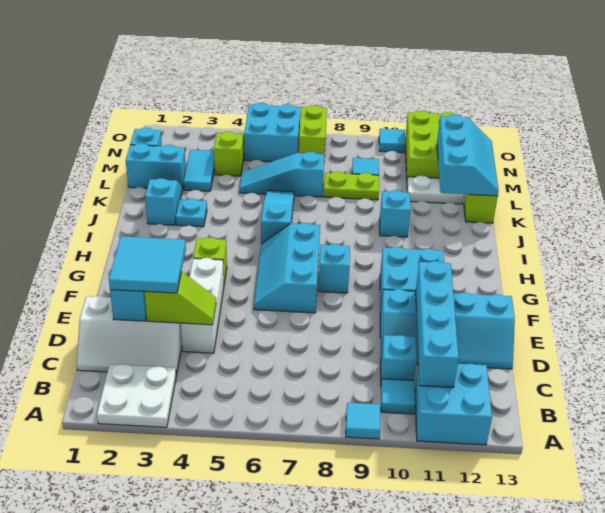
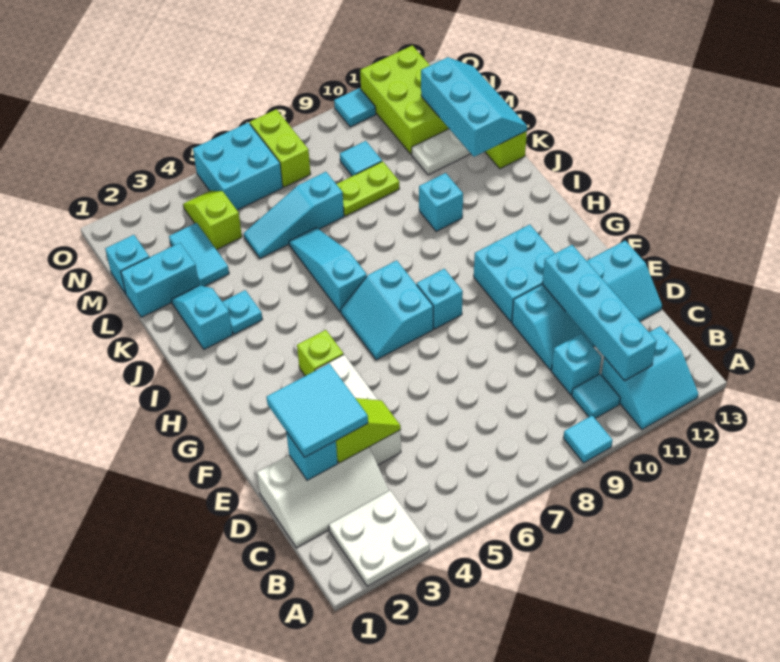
cyan 2x2 brick [415,363,492,445] -> cyan 2x2 slope [601,326,698,429]
cyan 2x3 slope [254,223,320,313] -> cyan 2x2 slope [341,260,433,360]

